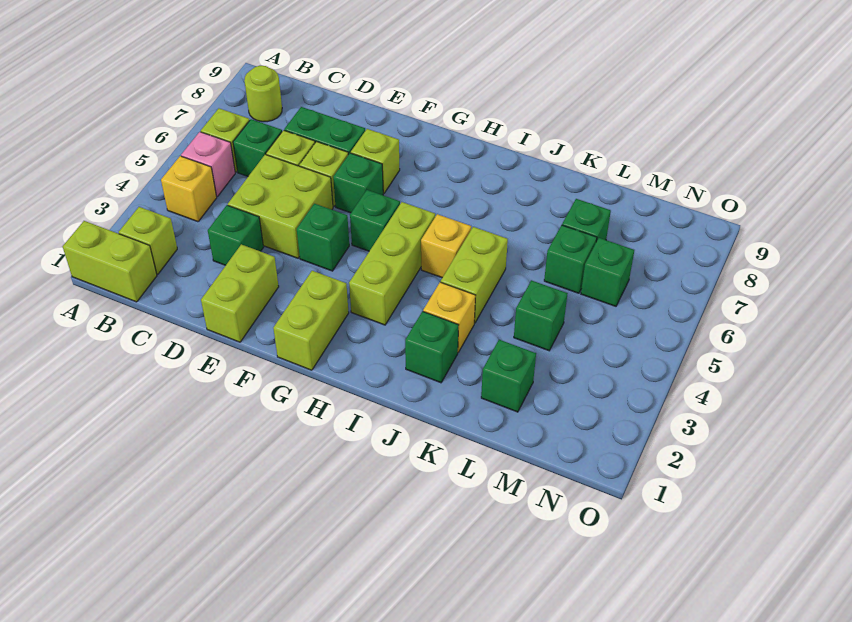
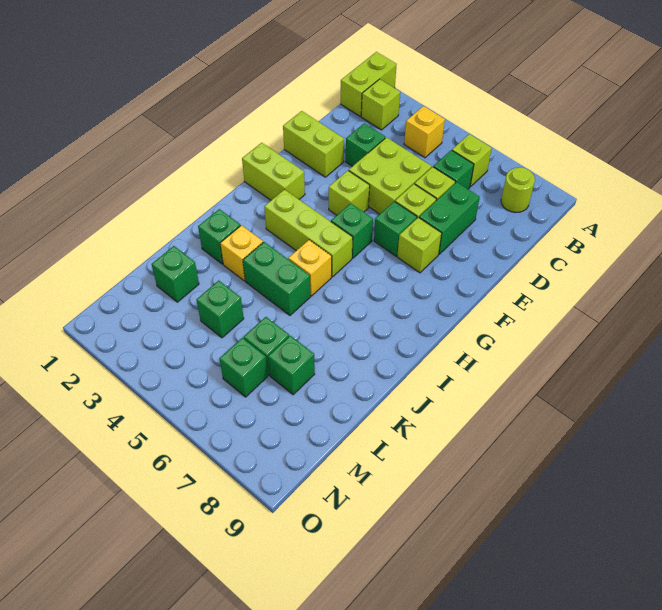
pink 1x1 brick [181,132,235,197] -> none
green 1x1 brick [297,204,349,271] -> lime 1x1 brick [329,171,370,215]
lime 1x2 brick [441,227,508,323] -> green 1x2 brick [243,242,310,315]

